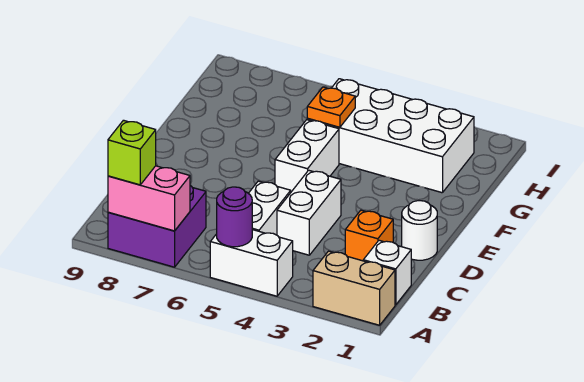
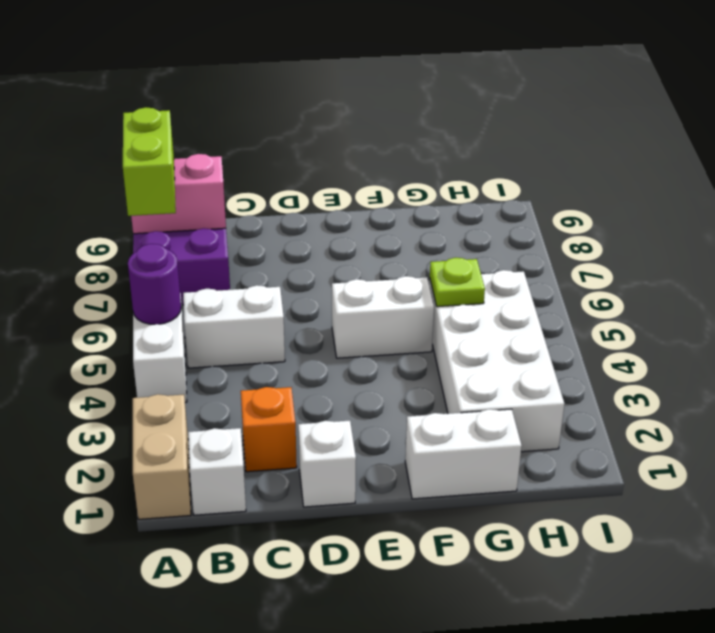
pink 1x2 brick [108,166,190,231] -> pink 1x2 brick turned to [131,154,226,234]
lime 1x1 brick [108,120,156,185] -> lime 1x2 brick [123,107,176,216]
white 1x2 brick [277,170,341,255] -> white 1x2 brick moved to [405,409,522,499]
white 1x1 round brick [402,201,437,260] -> white 1x1 brick [298,421,356,507]
orange 1x1 plate [307,87,355,127] -> lime 1x1 plate [430,258,485,307]

